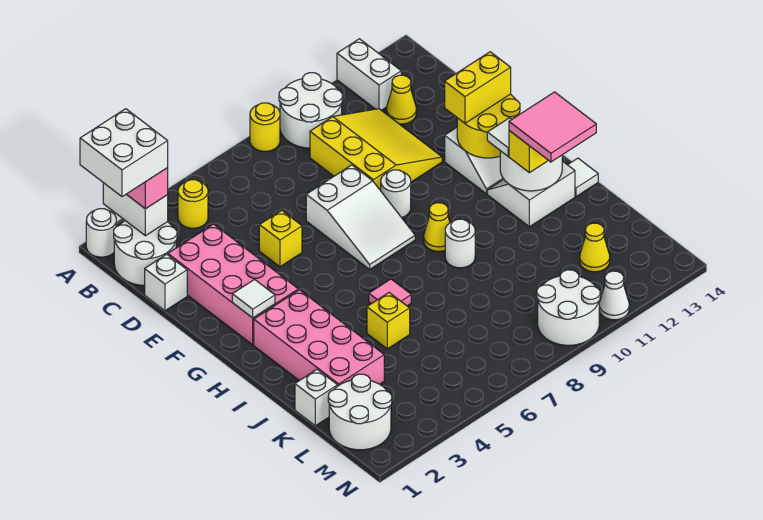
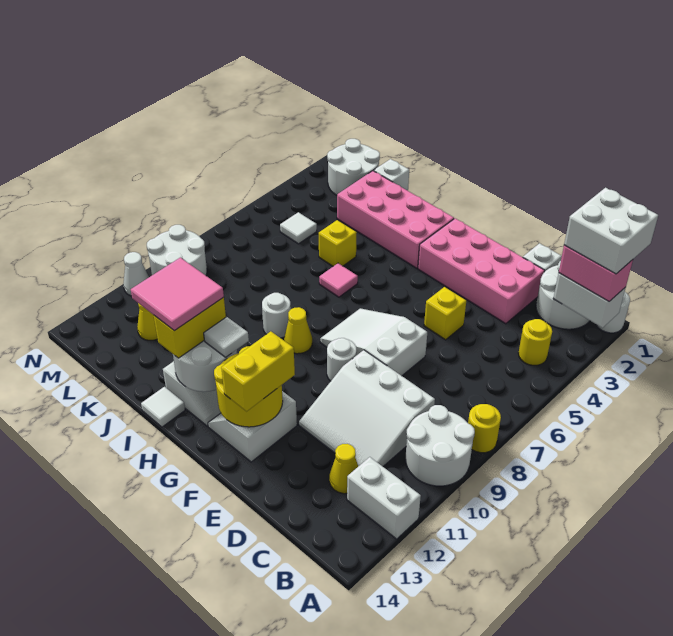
yellow 3x3 slope [310,109,442,191] -> white 3x3 slope [299,350,435,466]
white 1x1 tile [232,280,275,318] -> white 1x1 tile moved to [280,212,317,244]

